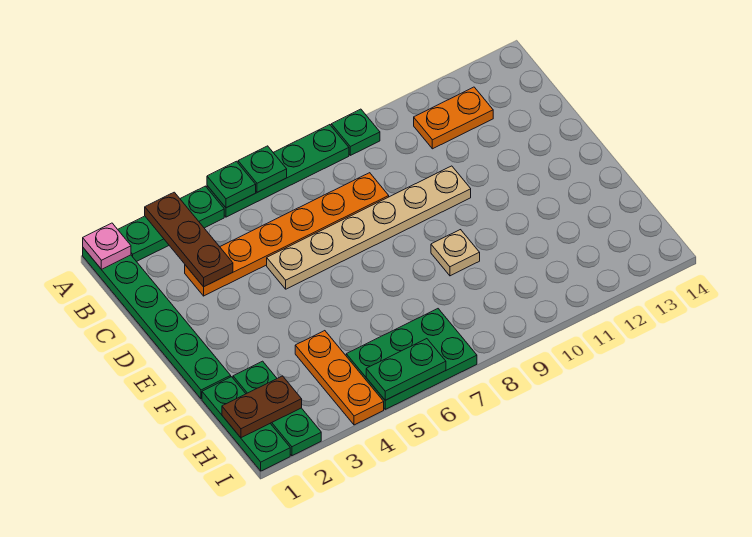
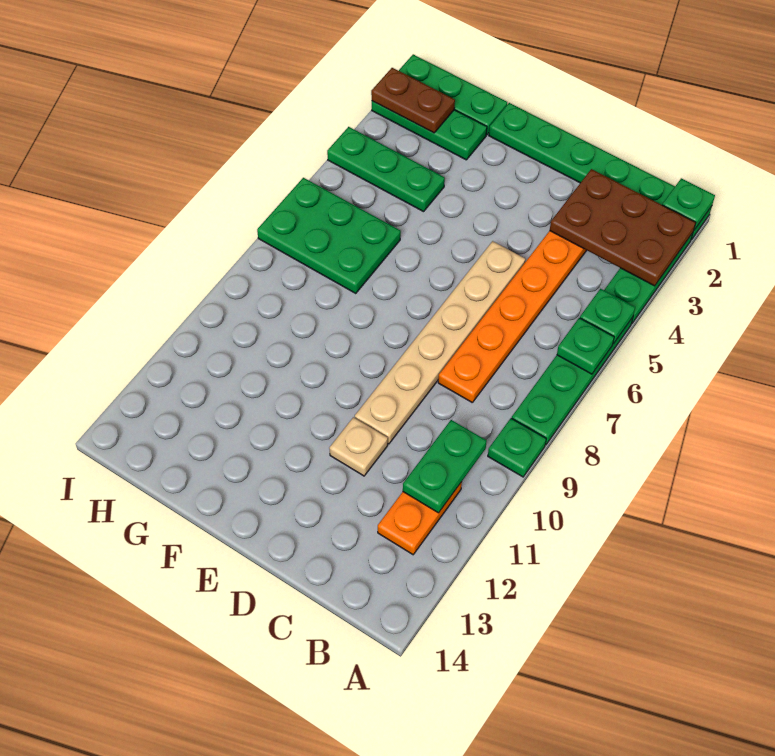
pink 1x1 plate [83,223,131,270] -> green 1x1 plate [662,178,715,230]
brown 1x3 plate [145,192,233,287] -> brown 2x3 plate [550,169,696,286]
tan 1x1 plate [431,230,480,276] -> tan 1x1 plate moved to [329,417,388,476]
orange 1x3 plate [295,331,384,425] -> green 1x3 plate [327,127,445,212]
brown 1x2 plate [222,376,302,438] -> brown 1x2 plate turned to [371,68,455,133]
green 2x3 plate [346,309,477,409] -> green 2x3 plate turned to [257,178,401,293]
green 1x2 plate [366,339,446,400] -> green 1x2 plate moved to [403,420,487,513]

